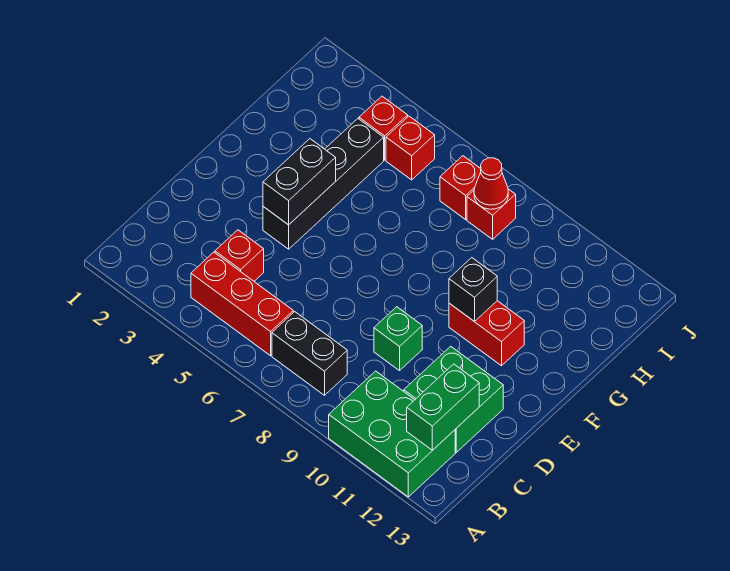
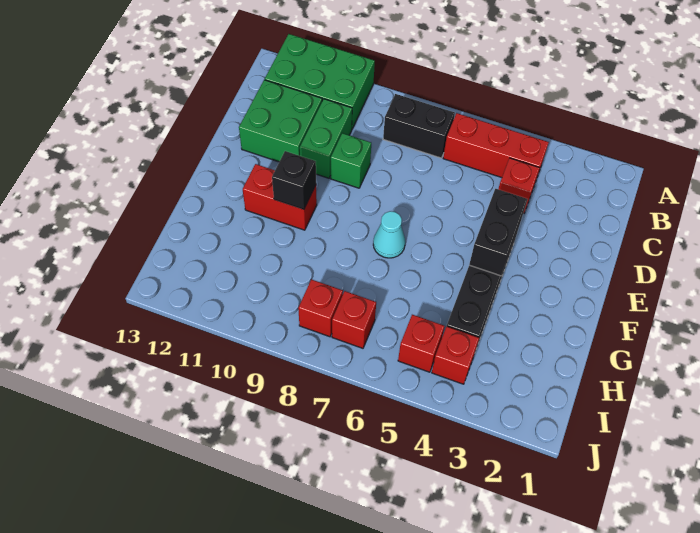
green 1x2 brick [407,364,479,450] -> green 1x2 brick moved to [300,99,352,178]
none -> cyan 1x1 cone [373,211,405,258]
red 1x1 cone [474,158,508,209] -> none

